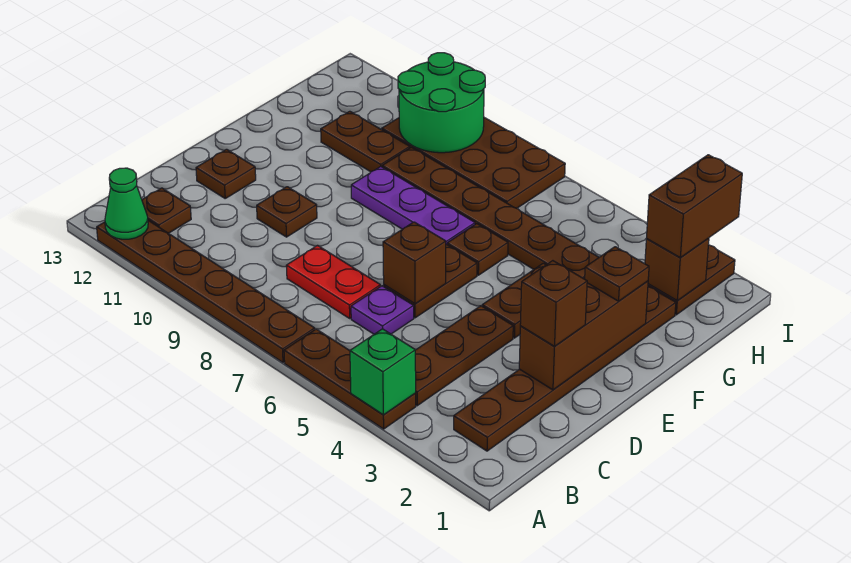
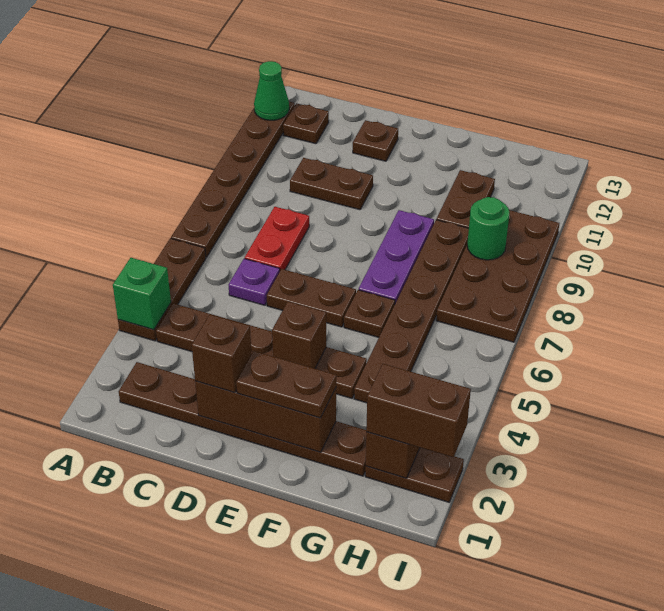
brown 1x1 brick [383,222,446,304] -> brown 1x1 brick moved to [272,302,326,369]
brown 1x1 plate [257,187,317,237] -> brown 1x2 plate [290,158,373,210]
brown 1x1 plate [585,247,649,301] -> brown 1x2 plate [236,351,336,418]
green 2x2 round brick [398,53,485,153] -> green 1x1 round brick [467,197,510,260]

